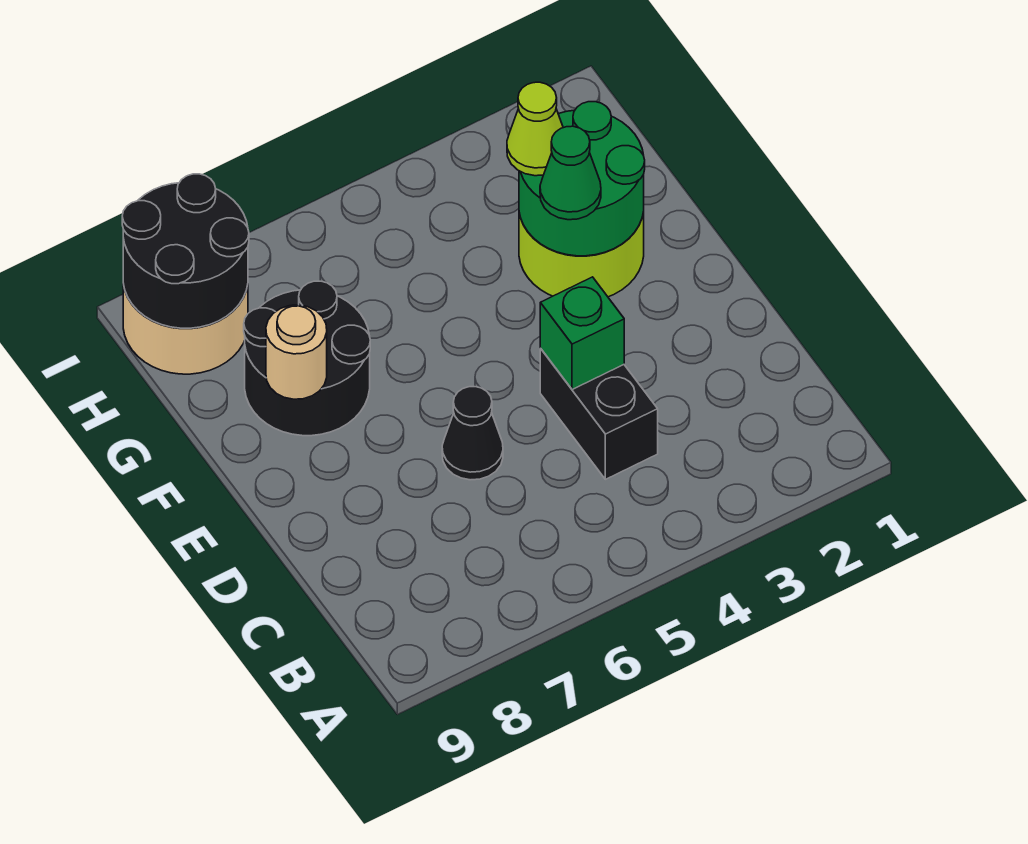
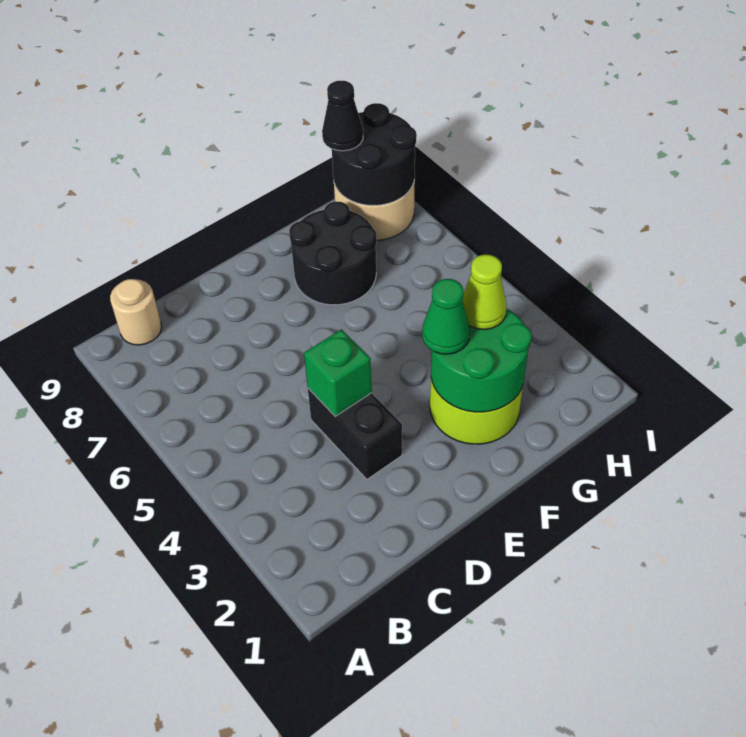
black 1x2 brick [540,349,658,479] -> black 1x2 brick turned to [308,388,402,479]
black 1x1 cone [442,387,503,480] -> black 1x1 cone moved to [322,81,363,151]
tan 1x1 round brick [266,305,327,399] -> tan 1x1 round brick moved to [110,279,162,345]

